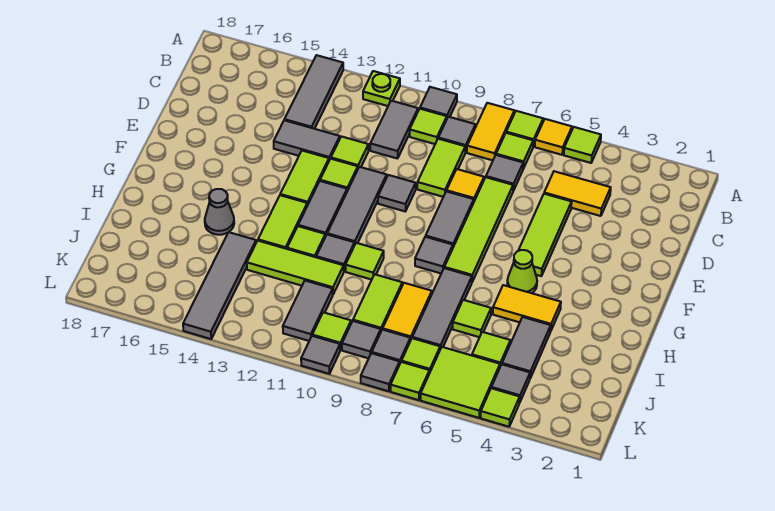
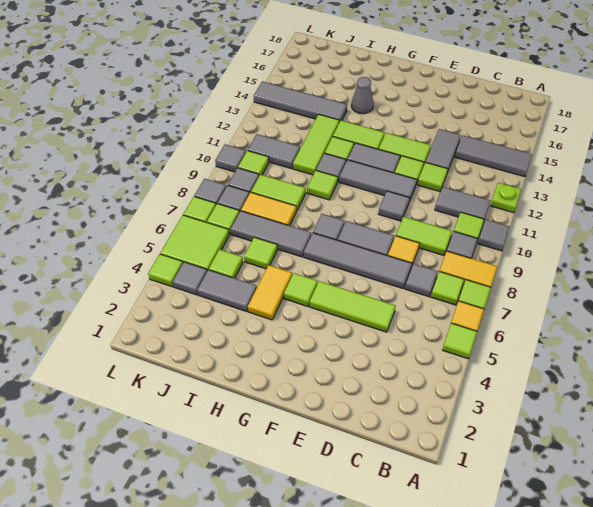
yellow 1x2 tile [544,171,611,216] -> none
lime 1x4 tile [444,177,513,282] -> grey 1x4 tile [304,233,412,288]
lime 1x1 cone [507,250,537,293] -> lime 1x1 tile [284,273,318,306]

